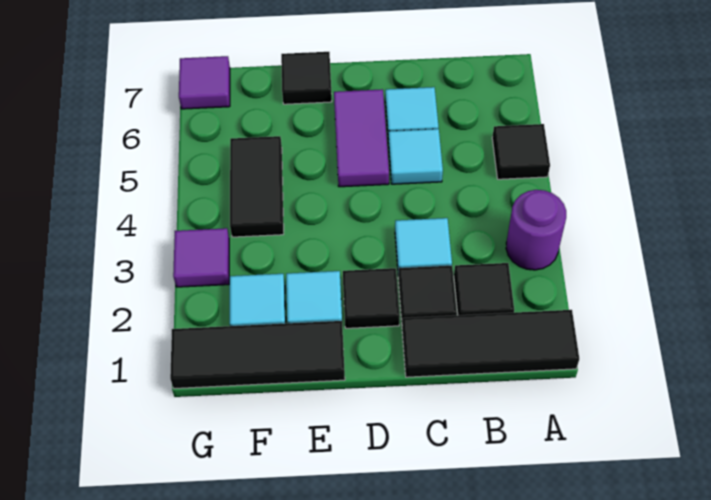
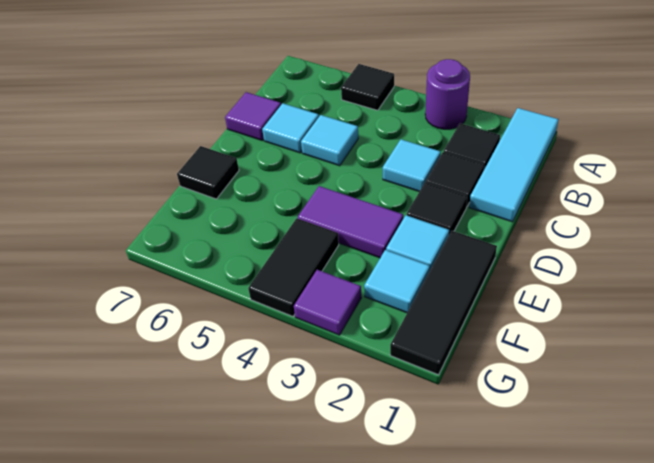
black 1x3 tile [402,310,579,377] -> cyan 1x3 tile [469,108,559,222]
purple 1x2 tile [334,89,389,187] -> purple 1x2 tile moved to [298,186,403,258]
black 1x2 tile [230,136,284,237] -> black 1x2 tile turned to [248,218,339,316]
purple 1x1 tile [179,56,230,109] -> purple 1x1 tile moved to [225,92,281,140]

